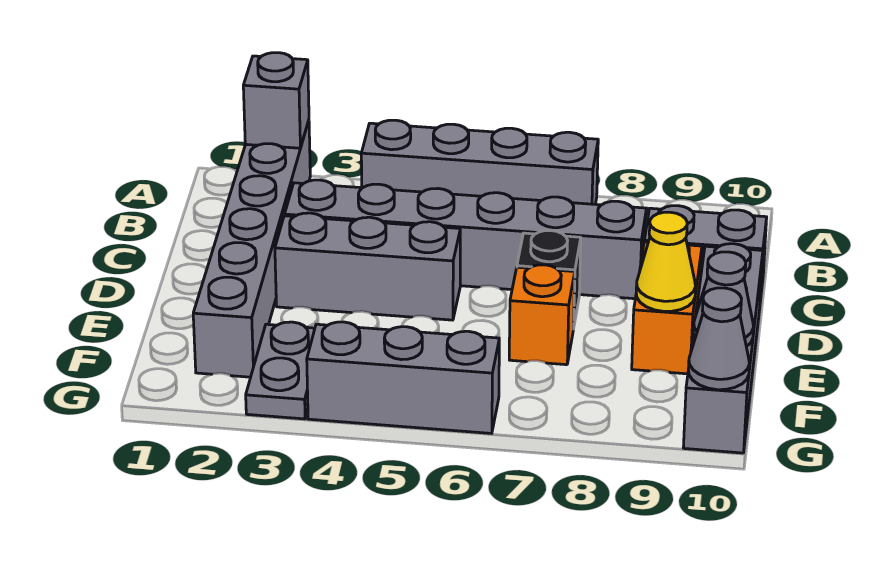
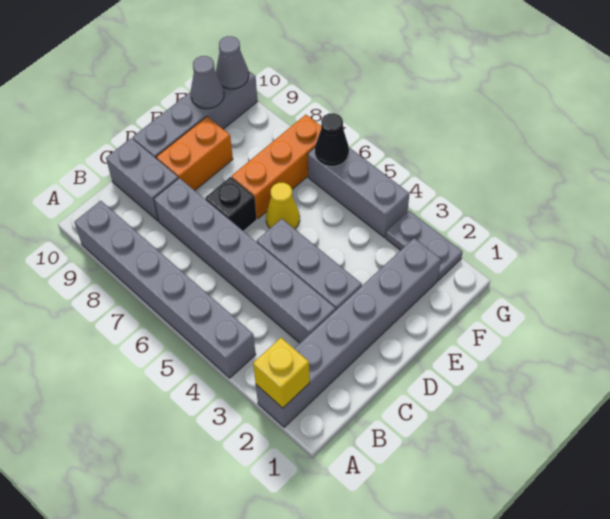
grey 1x1 brick [243,53,309,148] -> yellow 1x1 brick [253,338,310,408]
grey 1x4 brick [361,120,598,204] -> grey 1x6 brick [74,201,256,378]
orange 1x1 brick [509,265,575,365] -> orange 1x3 brick [232,115,321,219]
yellow 1x1 cone [636,212,696,311] -> yellow 1x1 cone moved to [266,183,300,229]
grey 1x2 plate [246,322,315,419] -> grey 1x2 plate turned to [386,211,463,280]
none -> black 1x1 cone [315,113,349,166]

